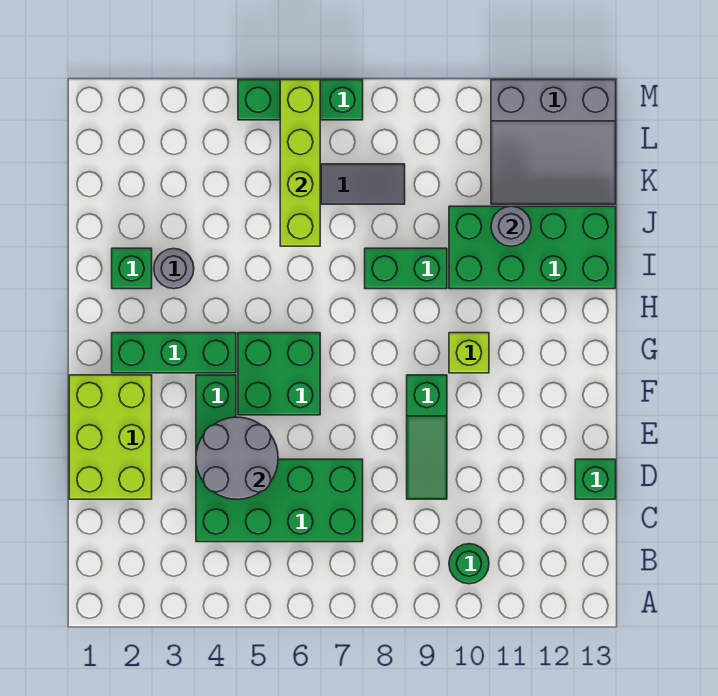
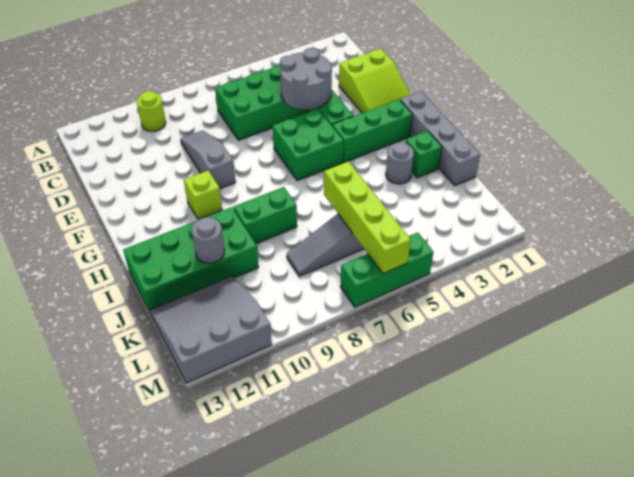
green 1x1 round brick [449,544,489,584] -> lime 1x1 round brick [137,91,166,131]
lime 2x3 brick [69,375,152,499] -> lime 2x3 slope [339,49,411,113]
green 1x3 slope [407,375,447,499] -> grey 1x3 slope [181,130,236,189]
green 1x1 brick [575,459,616,499] -> none
none -> grey 1x4 brick [400,91,480,186]

